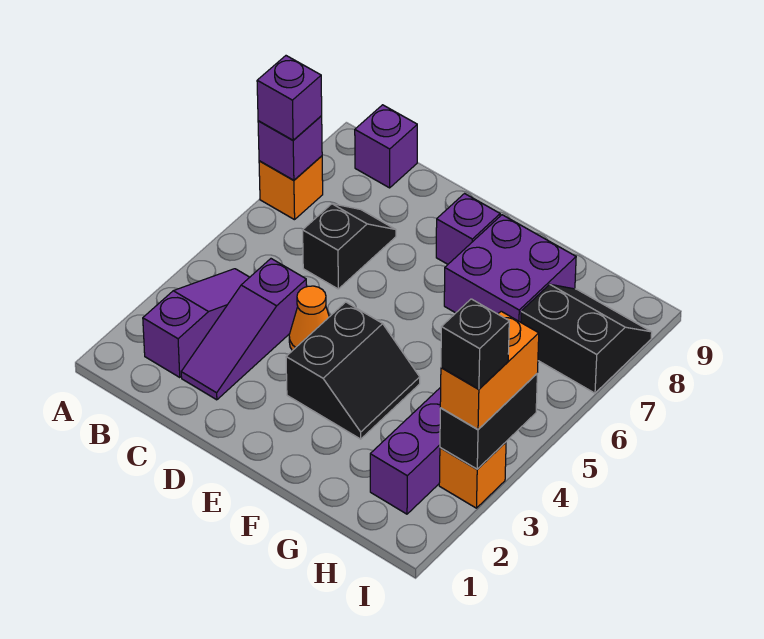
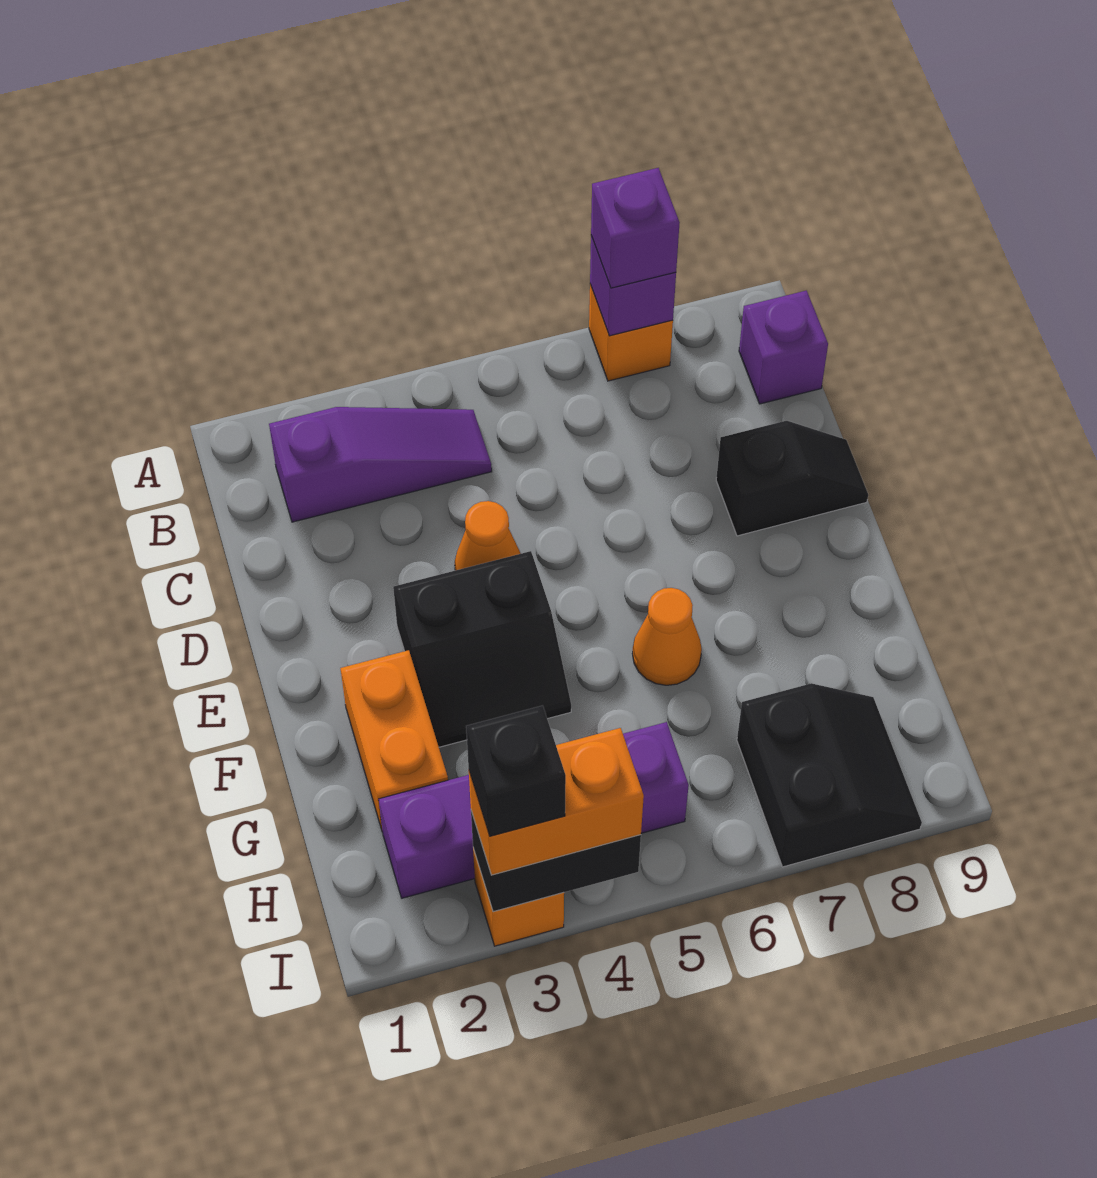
purple 1x3 slope [181,259,307,400] -> none
black 1x2 slope [303,204,396,289] -> black 1x2 slope moved to [716,421,868,536]
purple 1x1 brick [436,194,500,264] -> none
none -> orange 1x2 brick [340,650,448,832]
none -> orange 1x1 cone [632,588,702,685]
purple 2x2 brick [444,215,576,322] -> none

